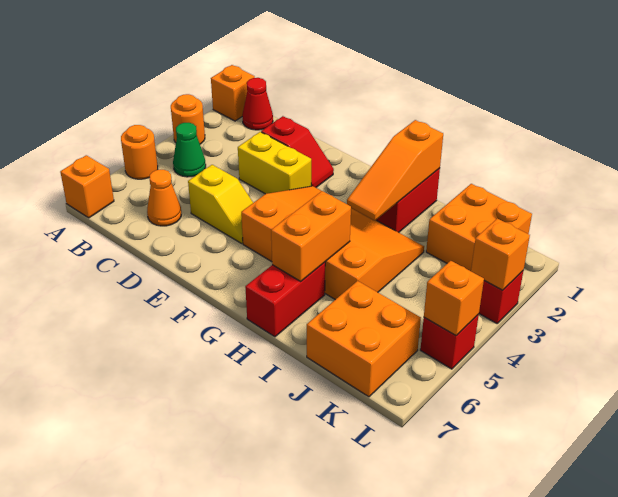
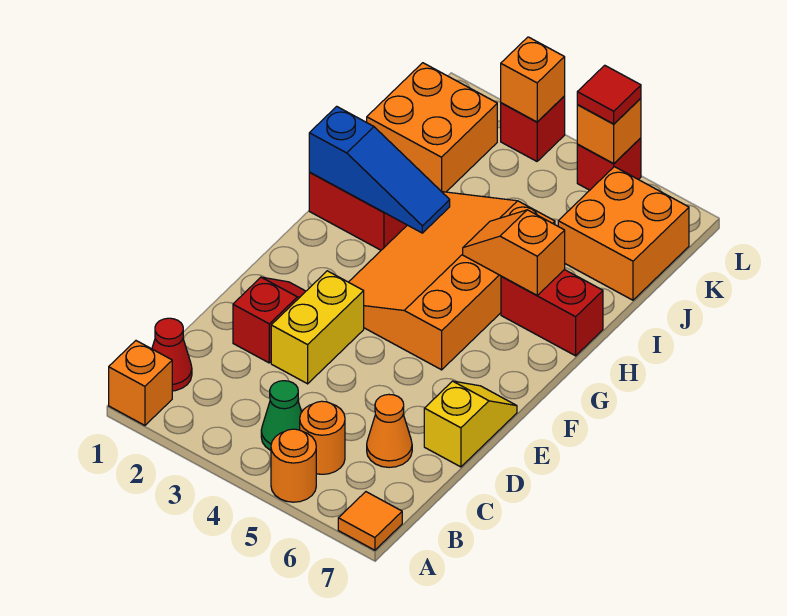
orange 1x1 round brick [171,94,205,144] -> orange 1x1 round brick moved to [300,401,345,474]
orange 1x1 brick [60,155,114,218] -> orange 1x1 tile [338,492,402,550]
yellow 1x2 slope [188,165,253,243] -> yellow 1x2 slope moved to [424,381,517,467]
orange 1x3 slope [347,120,443,221] -> blue 1x3 slope [309,106,450,233]
orange 1x2 brick [271,191,351,281] -> orange 1x2 slope [463,210,565,295]
none -> red 1x1 tile [577,65,641,124]

